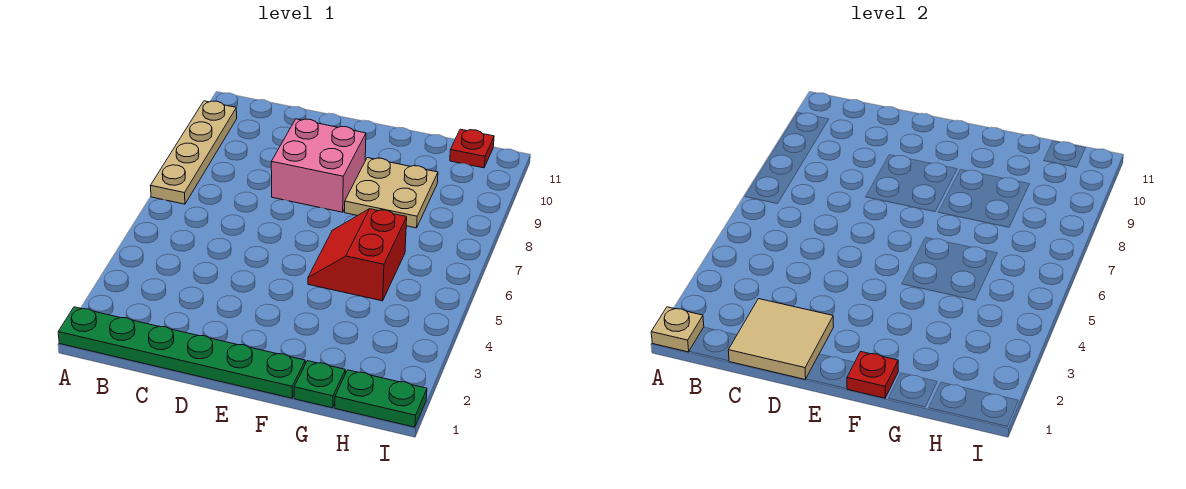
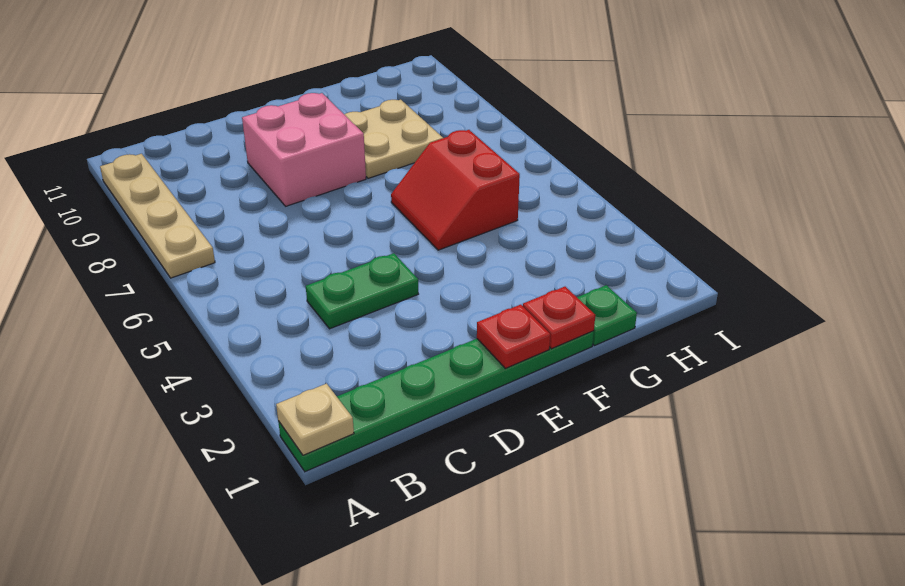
tan 2x2 tile [728,299,834,380] -> none
green 1x2 plate [335,370,427,427] -> green 1x2 plate moved to [306,253,418,329]
red 1x1 plate [450,129,494,168] -> red 1x1 plate moved to [477,305,550,368]

